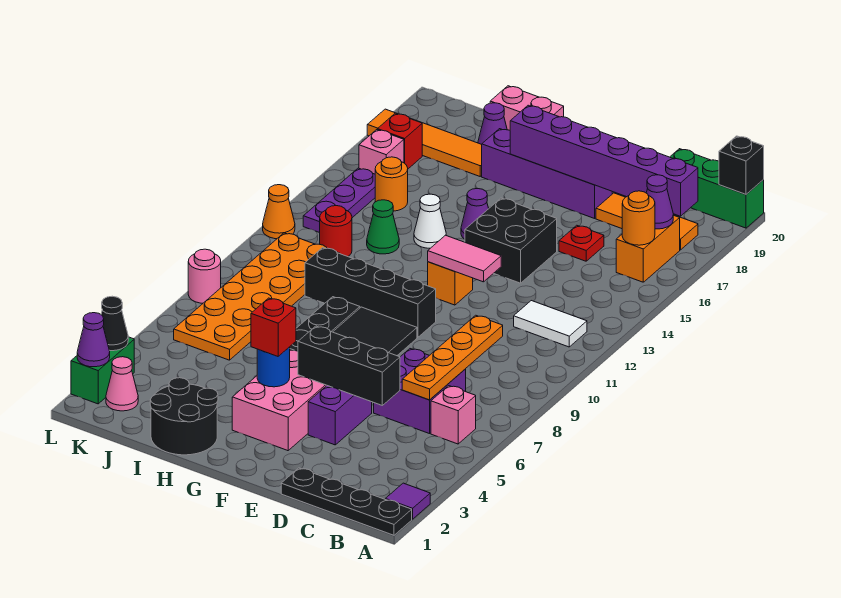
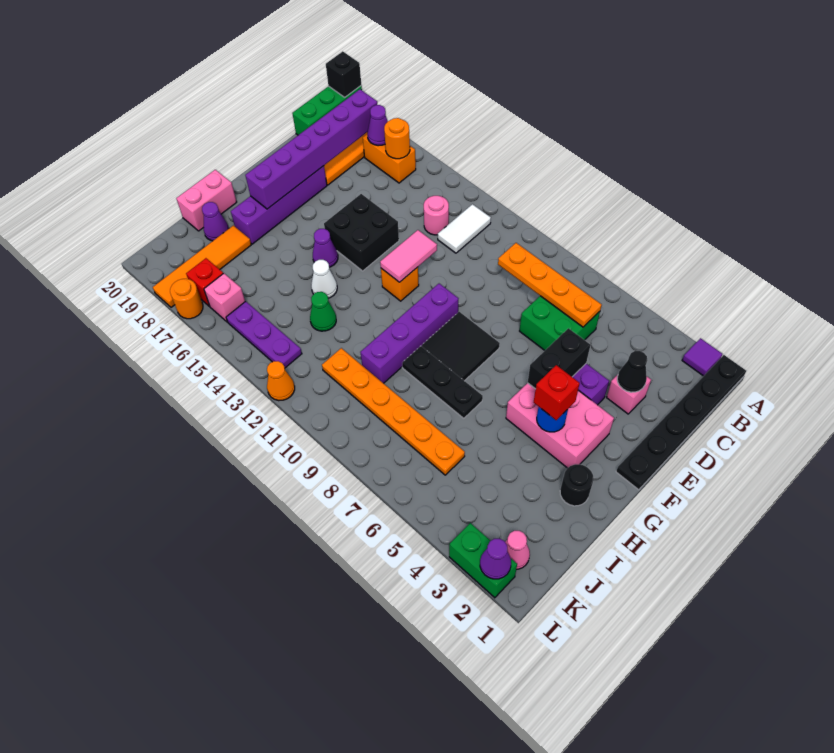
black 1x4 plate [281,468,412,535] -> black 1x6 plate [616,355,746,490]
pink 1x1 brick [431,386,476,444] -> pink 1x1 brick moved to [607,375,651,414]
purple 2x2 brick [374,349,466,434] -> green 2x2 brick [520,296,600,350]
black 1x3 brick [298,326,400,405] -> black 1x2 brick [528,328,590,389]
red 1x1 plate [559,225,604,261] -> none
black 1x4 brick [305,248,436,337] -> purple 1x4 brick [360,284,459,383]
black 2x2 round brick [150,378,218,455] -> black 1x1 round brick [560,464,594,506]
orange 2x6 plate [174,233,338,360] -> orange 1x6 plate [322,348,465,475]
red 1x1 round brick [320,206,352,257] -> none
orange 1x1 round brick [375,157,408,211] -> orange 1x1 round brick moved to [170,279,203,319]
black 1x1 cone [101,296,128,351] -> black 1x1 cone moved to [617,351,647,392]
pink 1x1 round brick [188,249,221,303] -> pink 1x1 round brick moved to [424,196,449,235]

